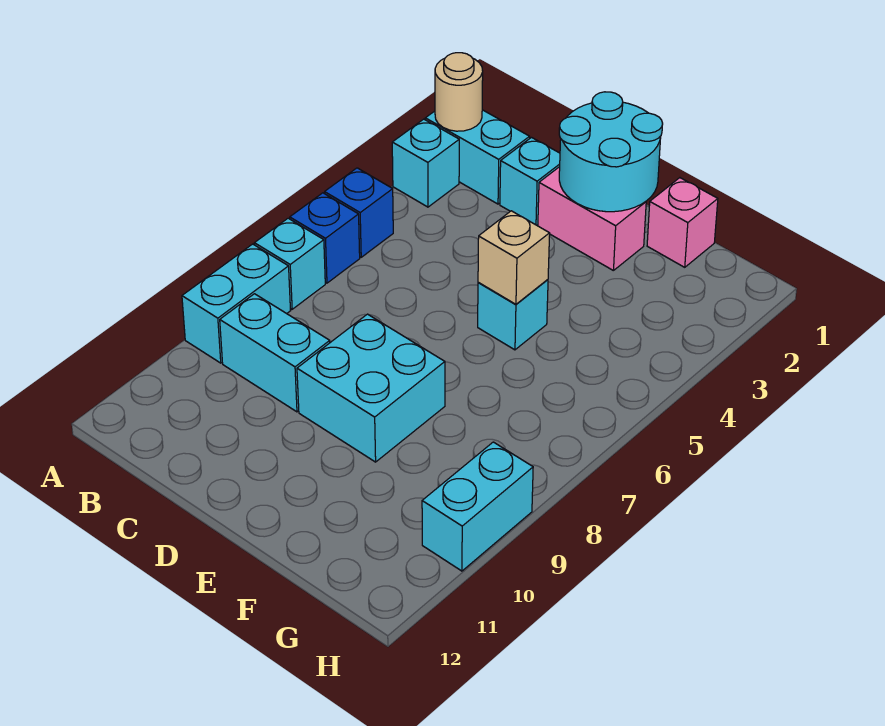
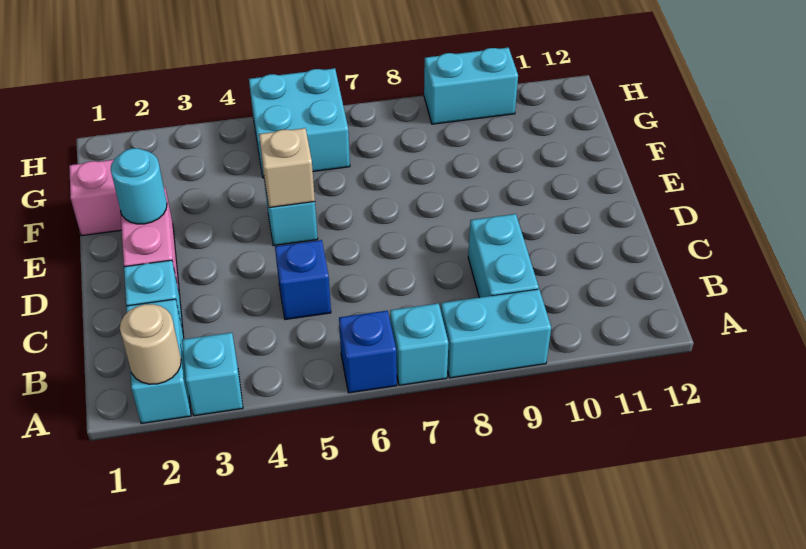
blue 1x1 brick [325,168,393,257] -> blue 1x1 brick moved to [275,240,331,319]
cyan 2x2 round brick [559,92,663,212] -> cyan 1x1 round brick [111,148,167,224]
cyan 2x2 brick [297,314,445,462] -> cyan 2x2 brick moved to [249,68,350,178]

